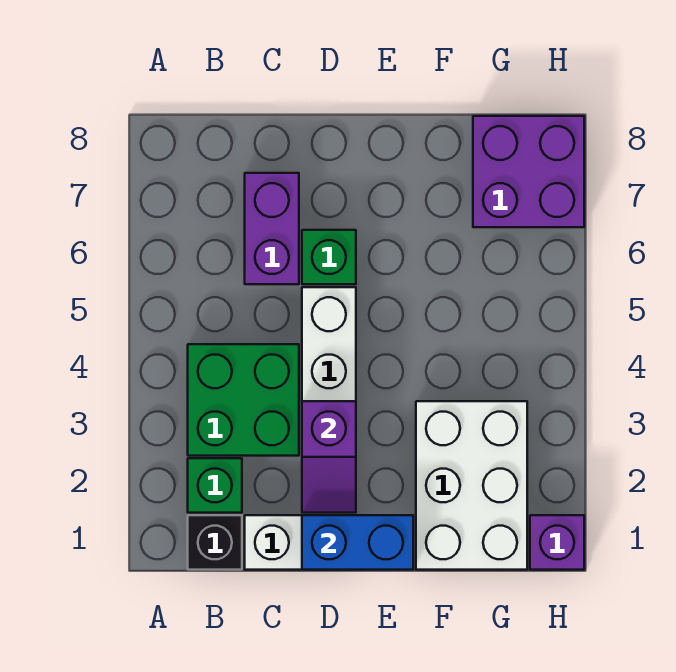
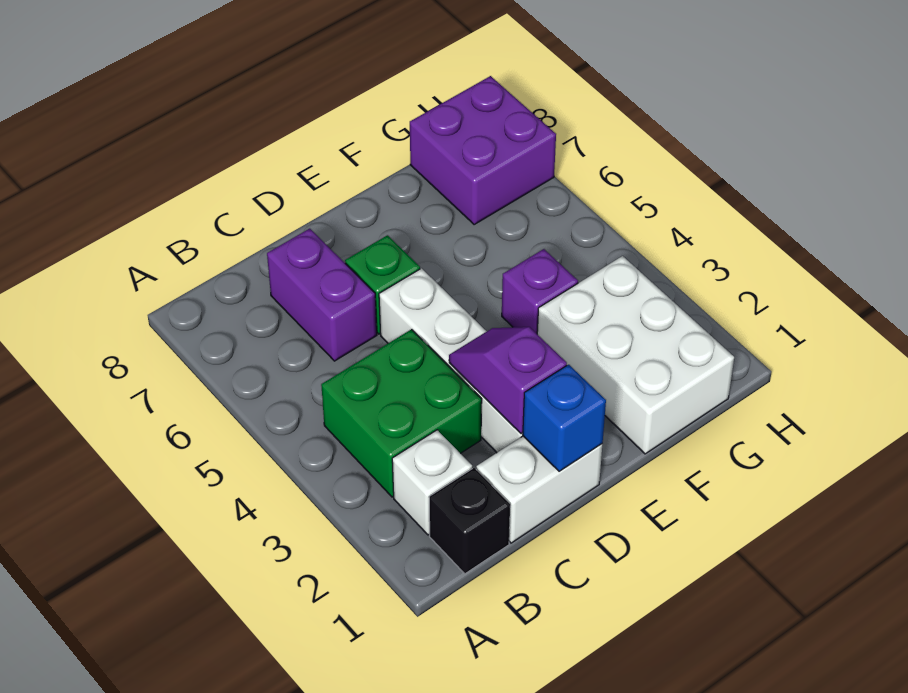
green 1x1 brick [188,458,242,513] -> white 1x1 brick [392,430,472,535]
blue 1x2 brick [302,515,413,570] -> blue 1x1 brick [523,365,606,471]
purple 1x2 slope [302,401,356,513] -> purple 1x2 slope turned to [449,327,567,434]
purple 1x1 brick [530,515,584,570] -> purple 1x1 brick moved to [502,249,578,334]

